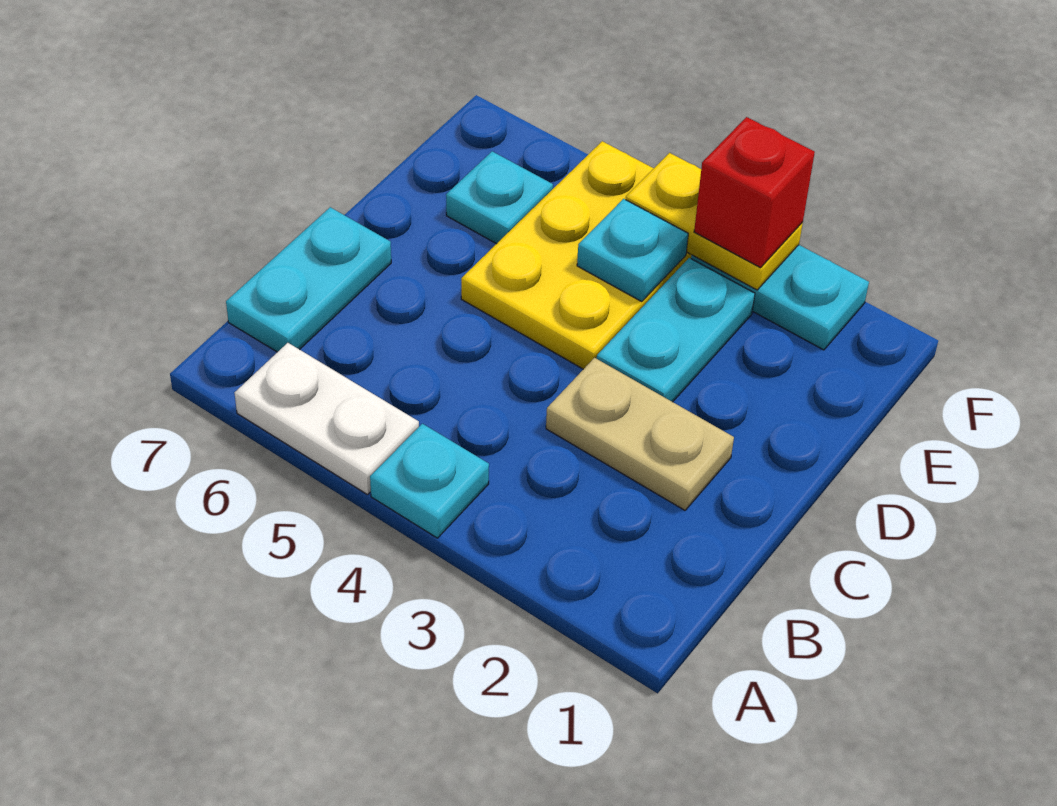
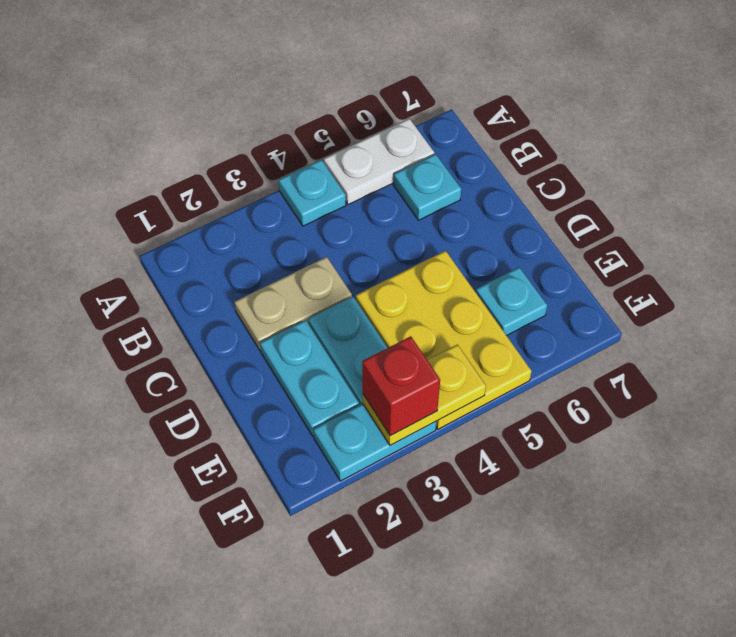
cyan 1x2 plate [226,207,391,352] -> cyan 1x2 plate moved to [260,320,359,436]
cyan 1x1 plate [577,199,688,302] -> cyan 1x1 plate moved to [393,154,461,220]

